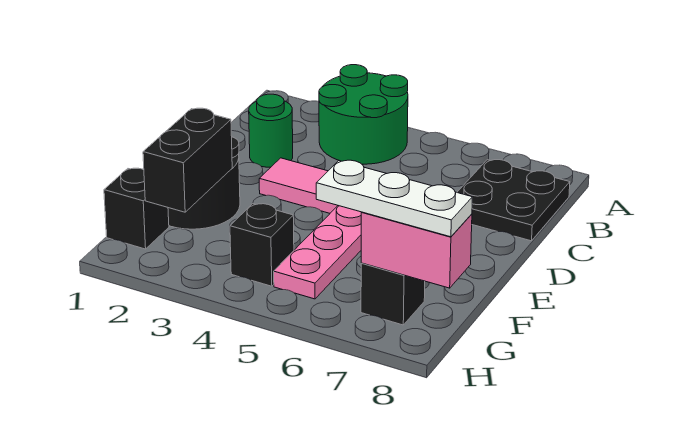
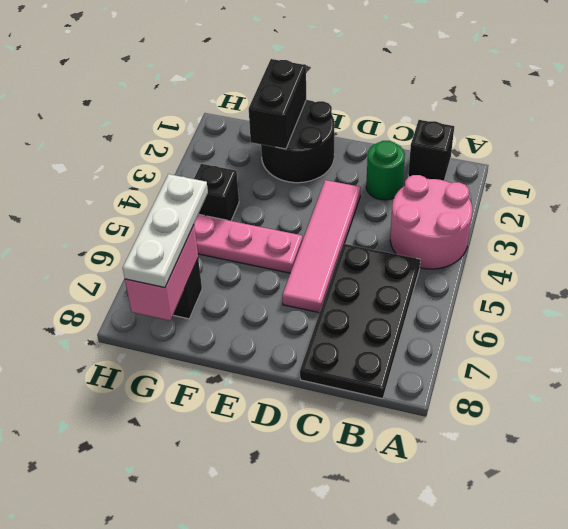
green 2x2 round brick [319,65,408,164] -> pink 2x2 round brick [390,175,472,269]
black 2x2 plate [457,160,570,241] -> black 2x4 plate [300,244,420,399]
black 1x2 brick [143,108,232,212] -> black 1x2 brick turned to [249,59,306,149]
black 1x1 brick [104,168,169,249] -> black 1x1 brick moved to [408,120,454,181]

